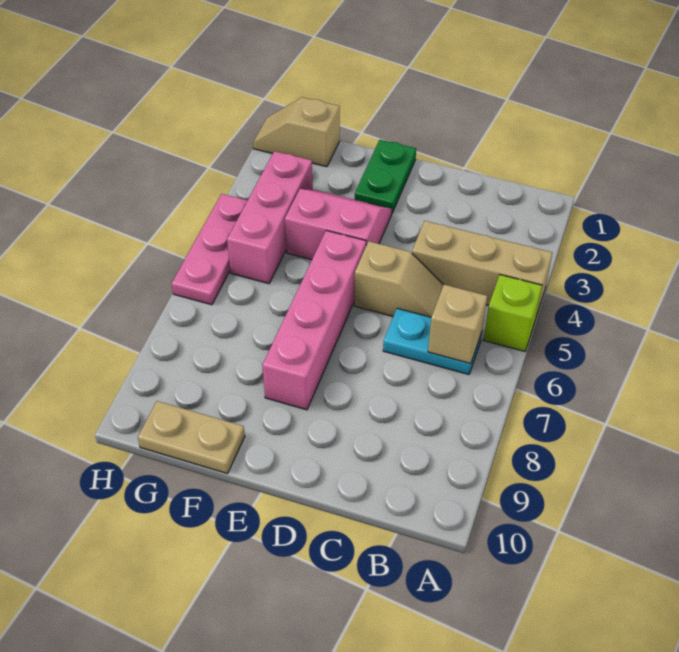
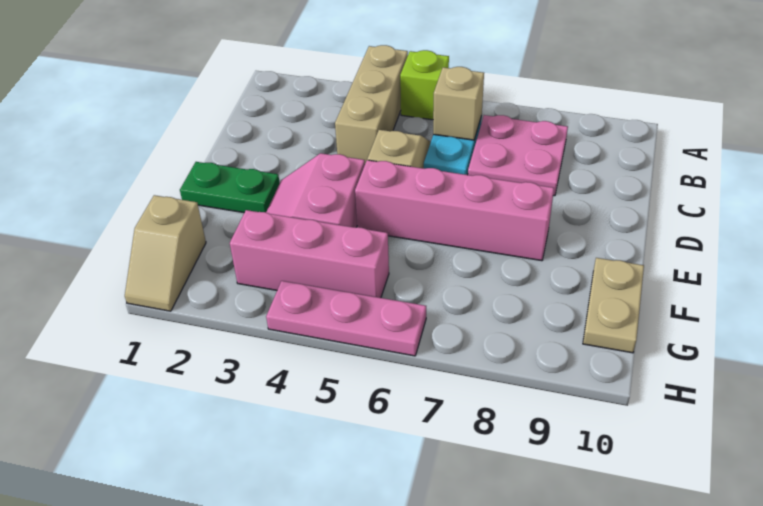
none -> pink 2x2 plate [468,115,568,196]

